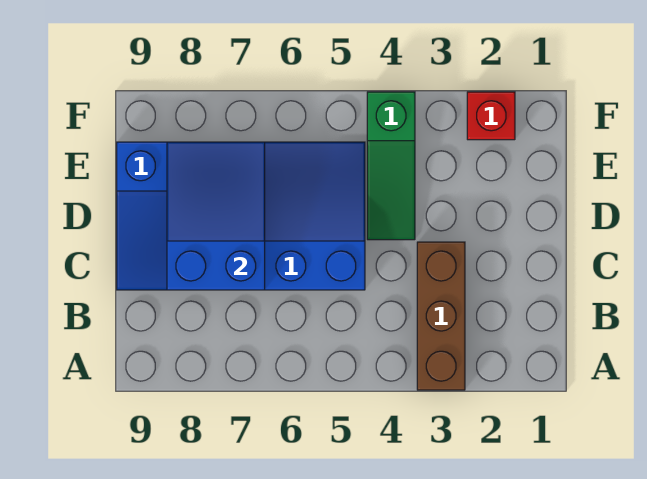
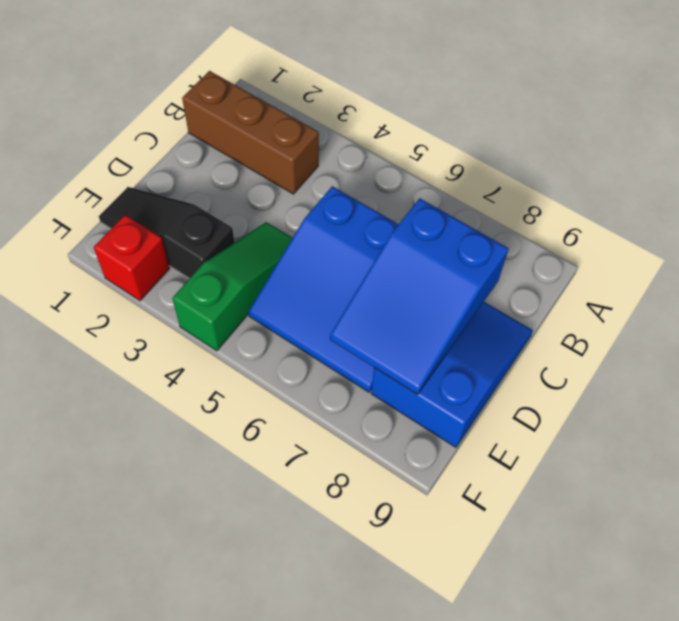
brown 1x3 brick [417,242,465,390] -> brown 1x3 brick turned to [182,71,319,194]
none -> black 1x3 slope [99,187,234,279]

